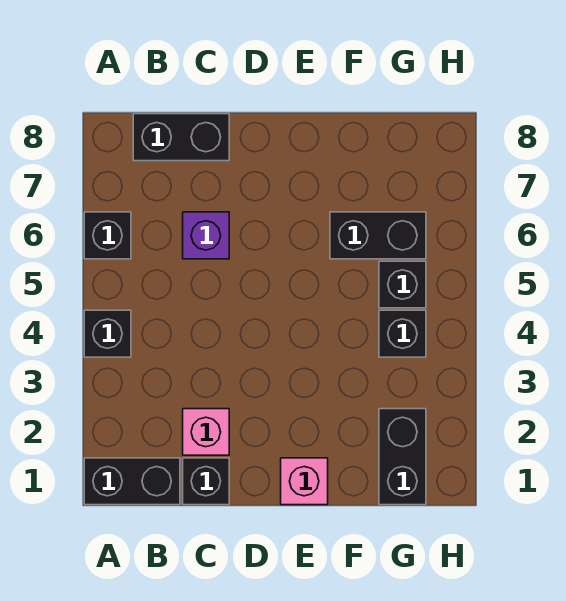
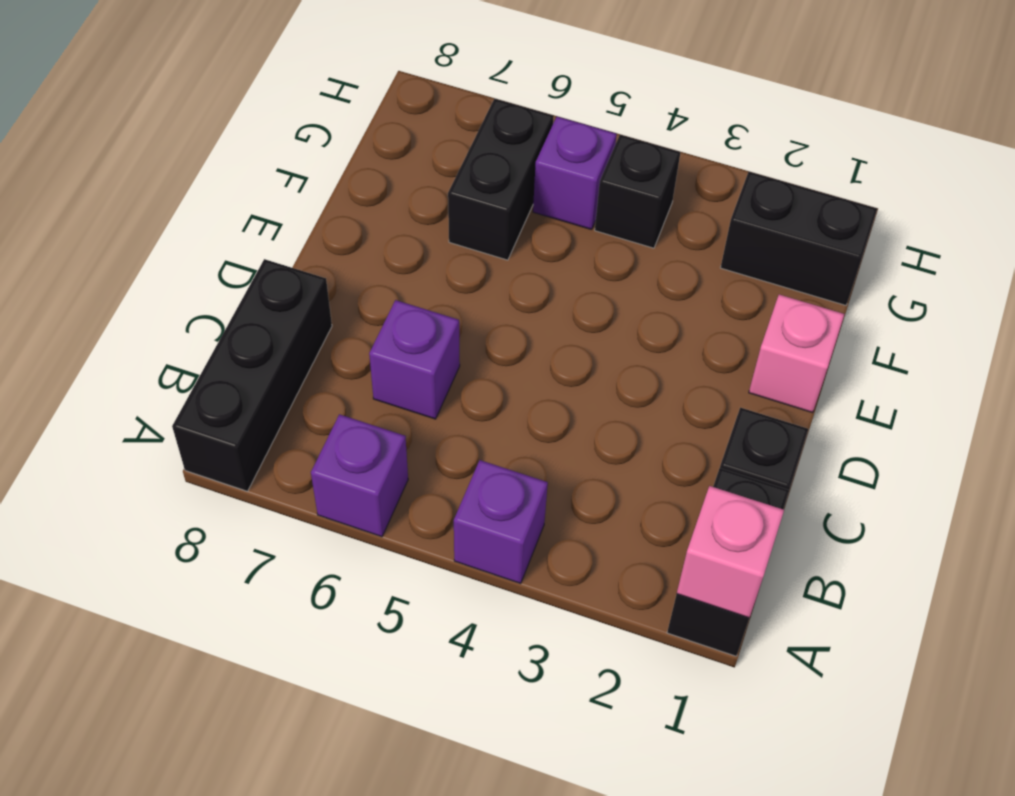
black 1x1 brick [84,310,131,357] -> purple 1x1 brick [454,460,548,583]
black 1x1 brick [84,212,131,259] -> purple 1x1 brick [311,414,408,537]
black 1x2 brick [133,114,229,161] -> black 1x3 brick [172,259,332,491]
pink 1x1 brick [183,409,229,455] -> pink 1x1 brick moved to [677,486,784,618]
black 1x1 brick [379,261,426,308] -> purple 1x1 brick [533,117,617,230]

